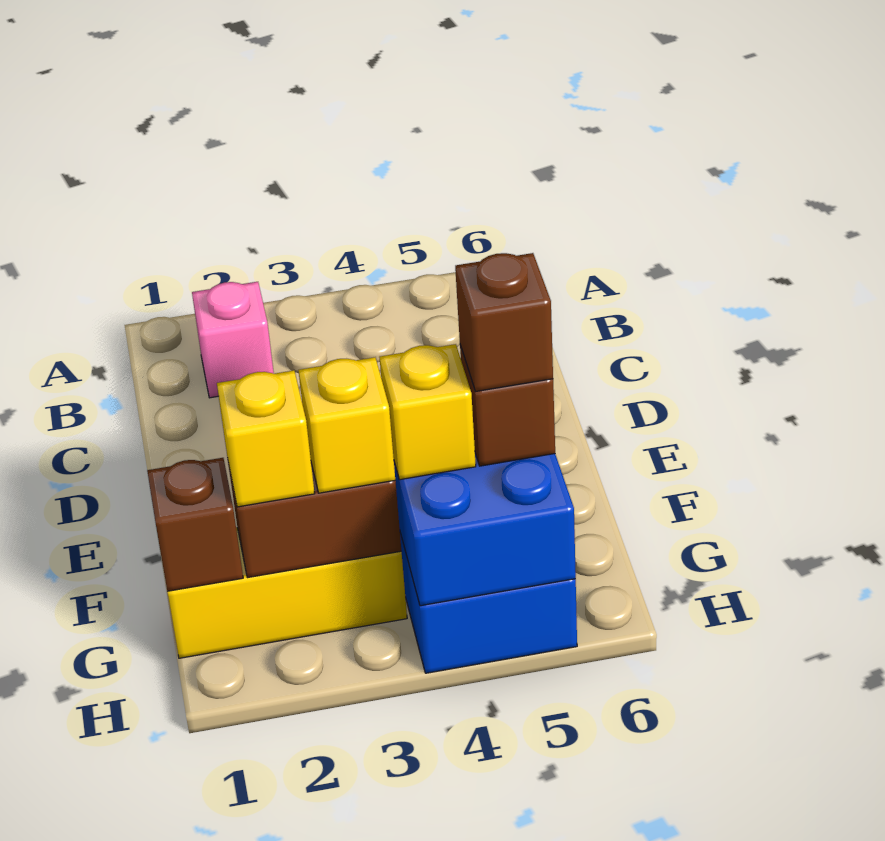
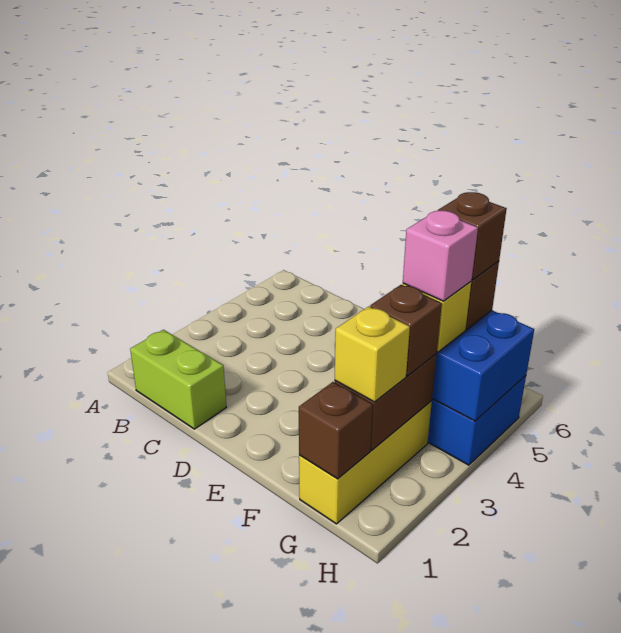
none -> lime 1x2 brick [130,330,226,429]
pink 1x1 brick [192,282,274,398] -> pink 1x1 brick moved to [403,211,478,301]
yellow 1x1 brick [298,357,395,493] -> brown 1x1 brick [370,285,442,376]

